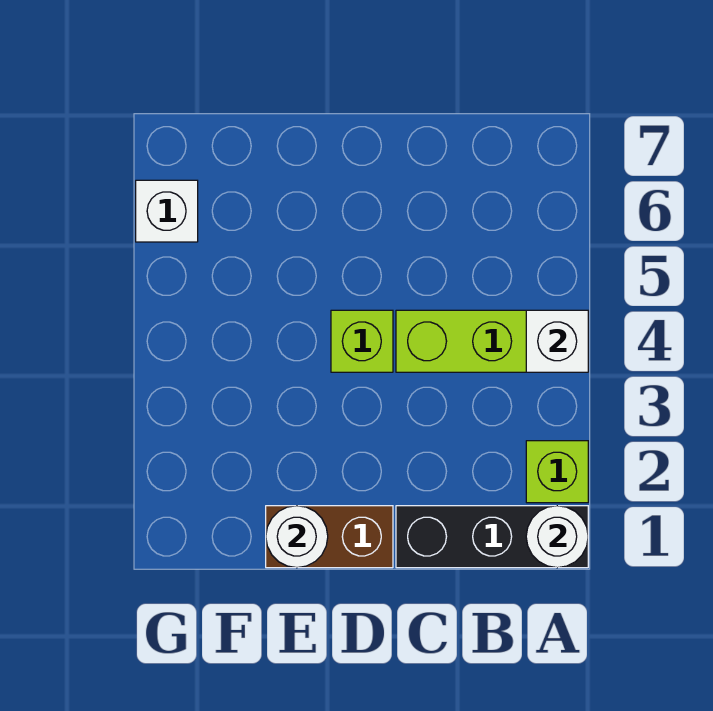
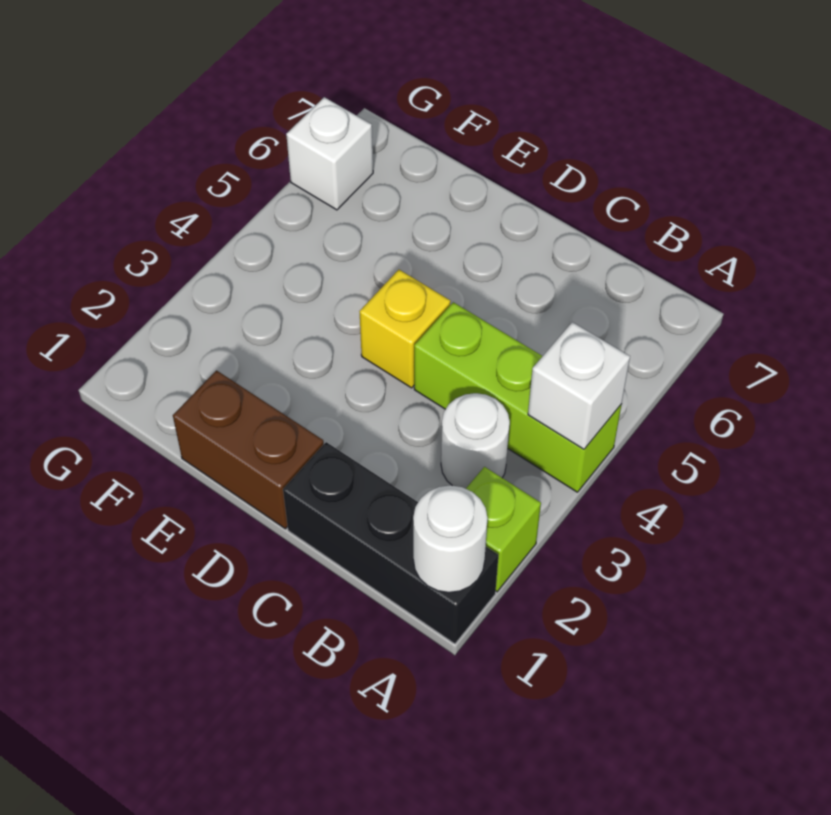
lime 1x1 brick [331,310,393,372] -> yellow 1x1 brick [359,270,451,388]
white 1x1 round brick [266,506,328,568] -> white 1x1 round brick moved to [441,393,510,489]

